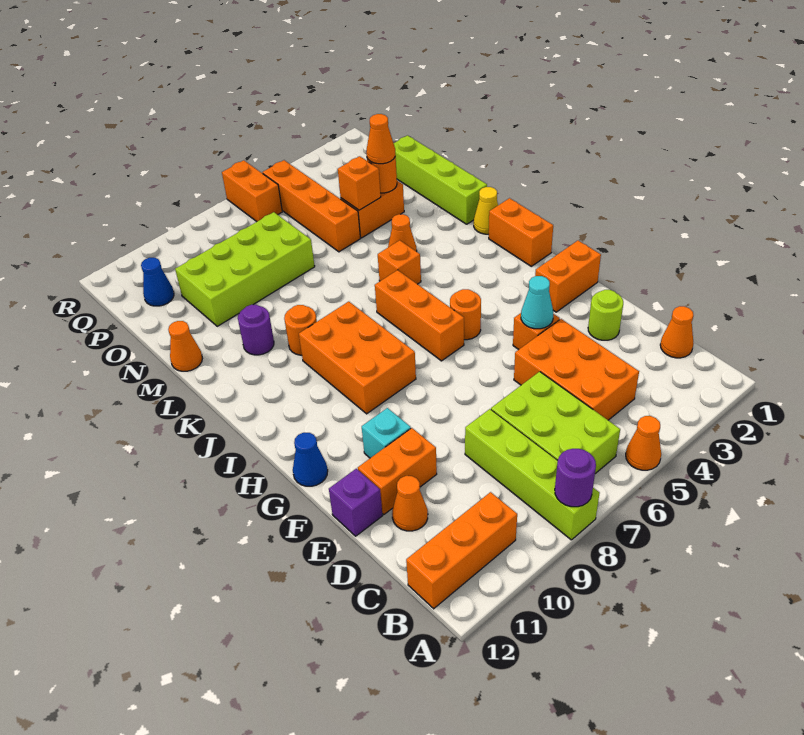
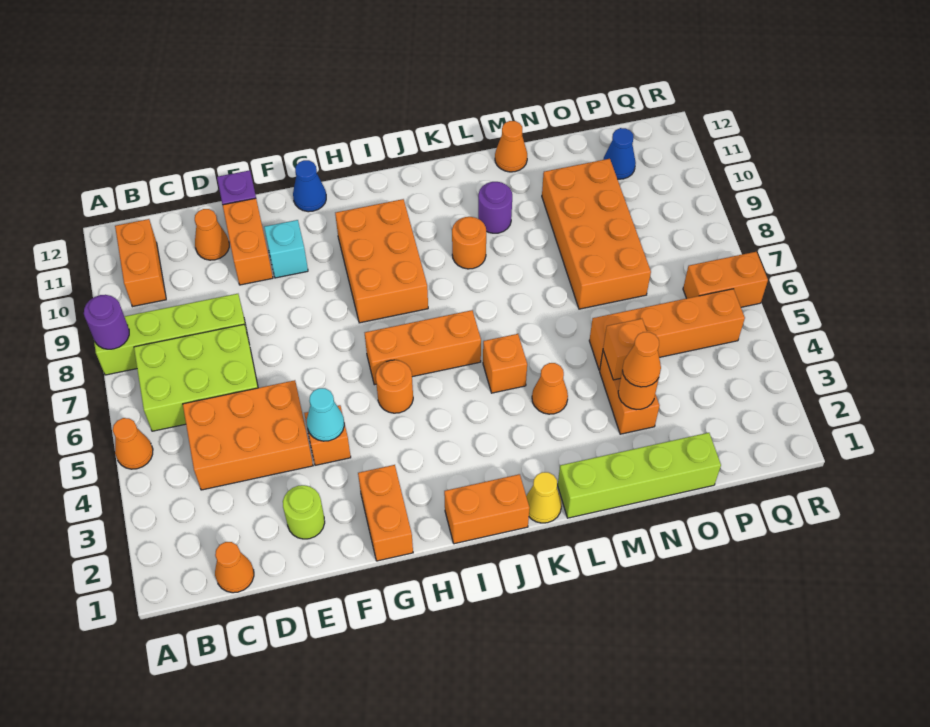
orange 1x3 brick [406,492,517,609] -> orange 1x2 brick [115,219,166,307]
orange 2x3 brick [299,302,416,414] -> orange 2x3 brick turned to [335,199,428,323]
lime 2x4 brick [175,212,315,326] -> orange 2x4 brick [542,159,651,309]

